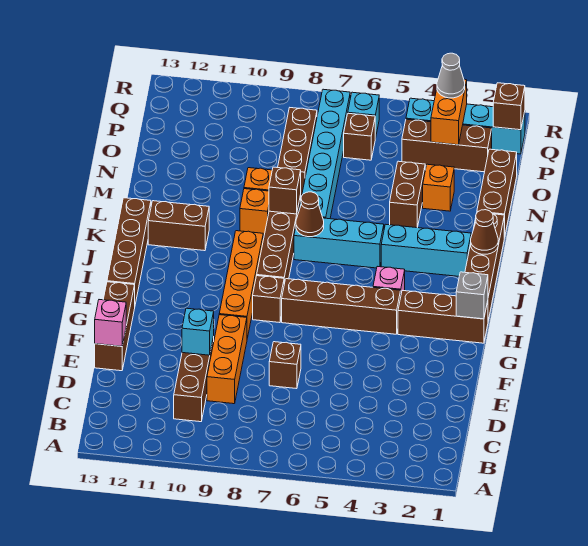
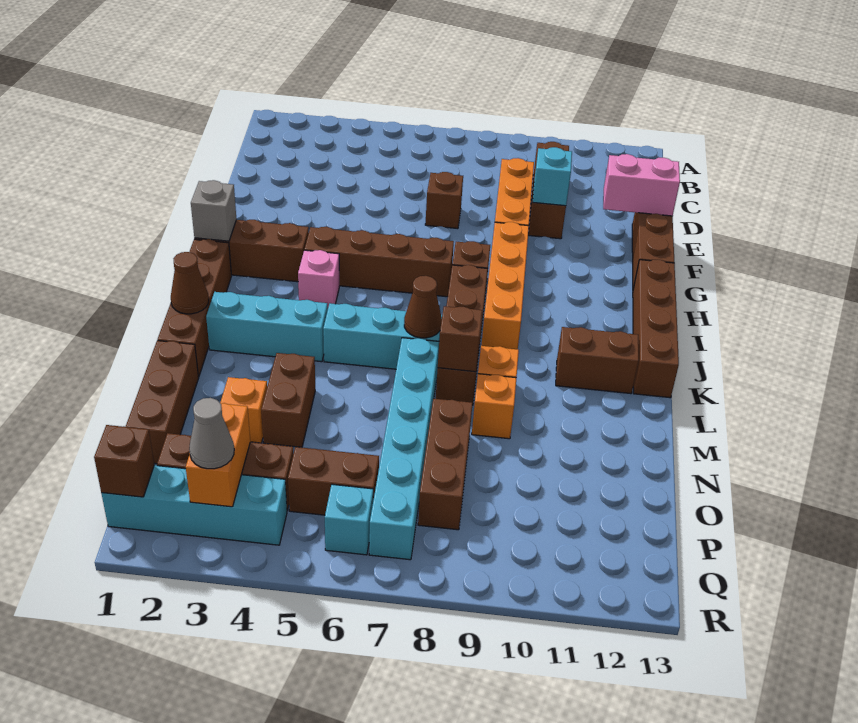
pink 1x1 brick [95,300,126,346] -> pink 1x2 brick [603,154,680,216]
brown 1x1 brick [344,113,375,160] -> brown 1x2 brick [288,447,379,515]

